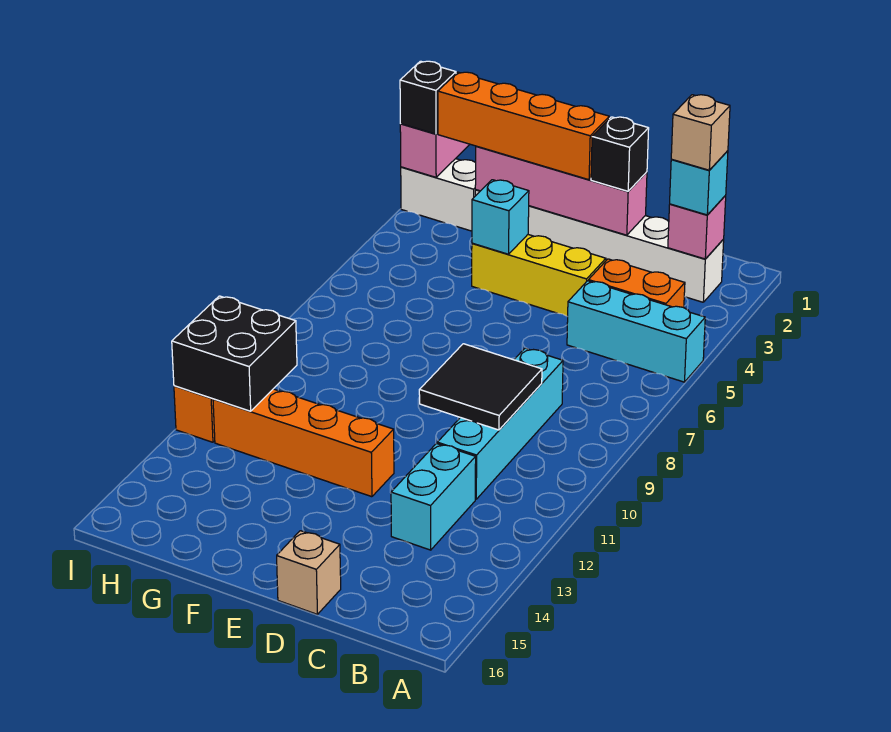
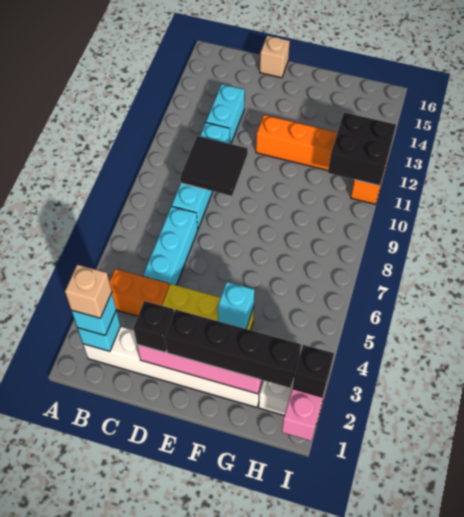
cyan 1x3 brick [567,281,705,382] -> cyan 1x3 brick turned to [143,206,198,286]
pink 1x1 brick [668,196,726,259] -> cyan 1x1 brick [78,310,120,351]
orange 1x4 brick [438,72,609,180] -> black 1x4 brick [165,309,301,388]

